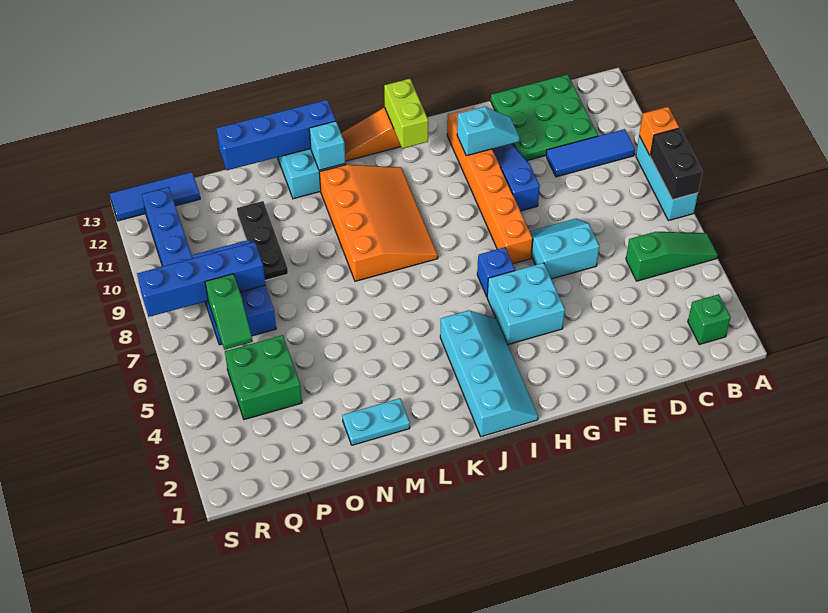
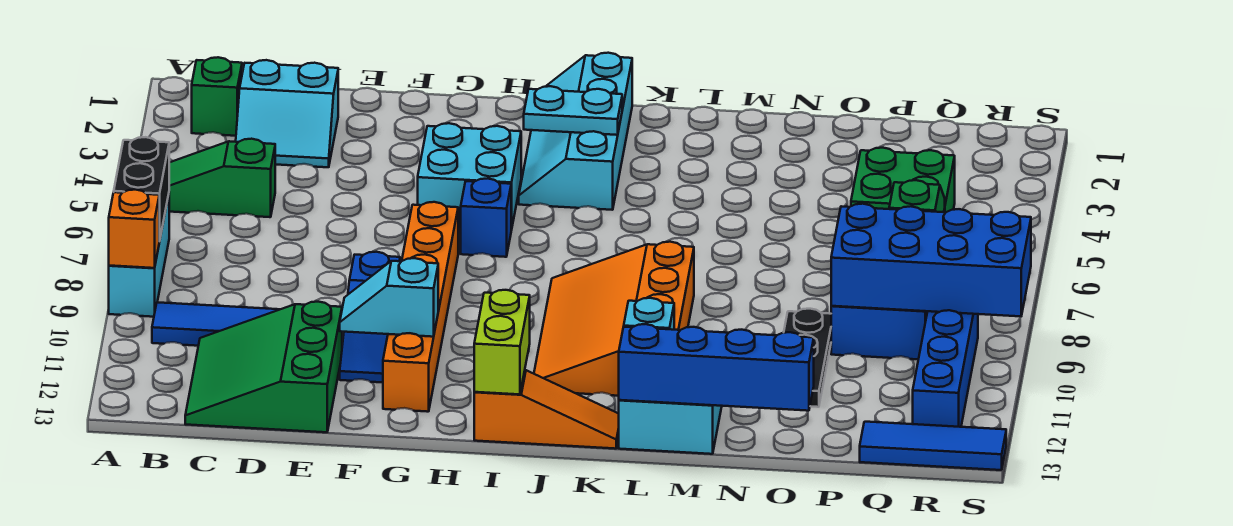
green 3x3 plate [491,75,598,161] -> green 3x3 slope [185,302,342,432]
cyan 2x2 slope [530,219,599,279] -> cyan 2x2 slope moved to [236,60,338,167]
cyan 1x2 plate [342,398,410,445] -> cyan 1x2 plate moved to [524,86,622,135]
blue 1x4 brick [137,242,265,317] -> blue 2x4 brick [831,204,1031,316]

